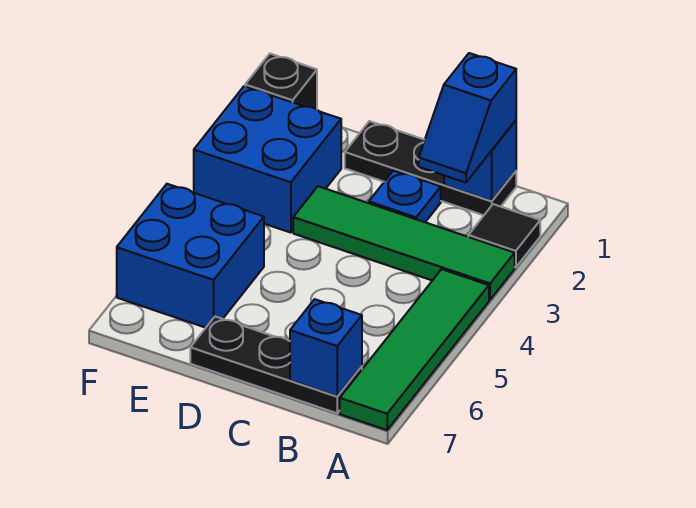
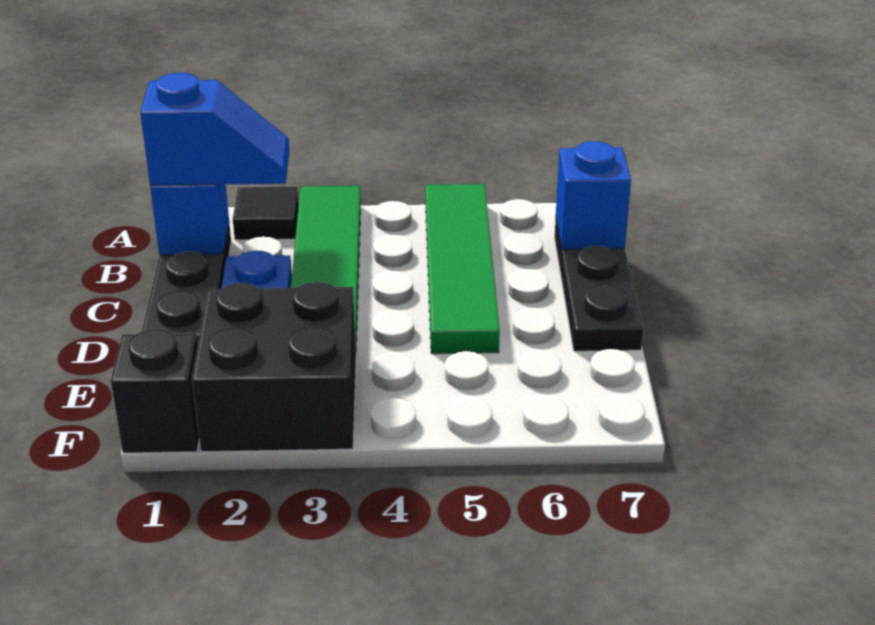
green 1x4 tile [340,269,489,430] -> green 1x4 tile turned to [425,184,500,354]
blue 2x2 brick [194,86,341,233] -> black 2x2 brick [192,282,356,452]
blue 2x2 brick [117,184,264,328] -> none

